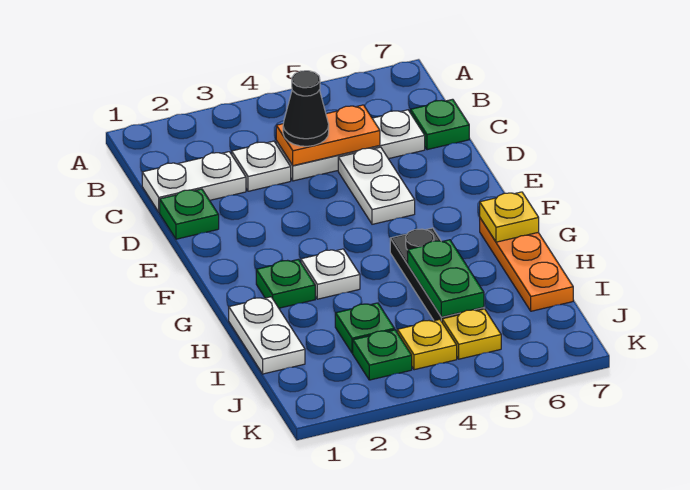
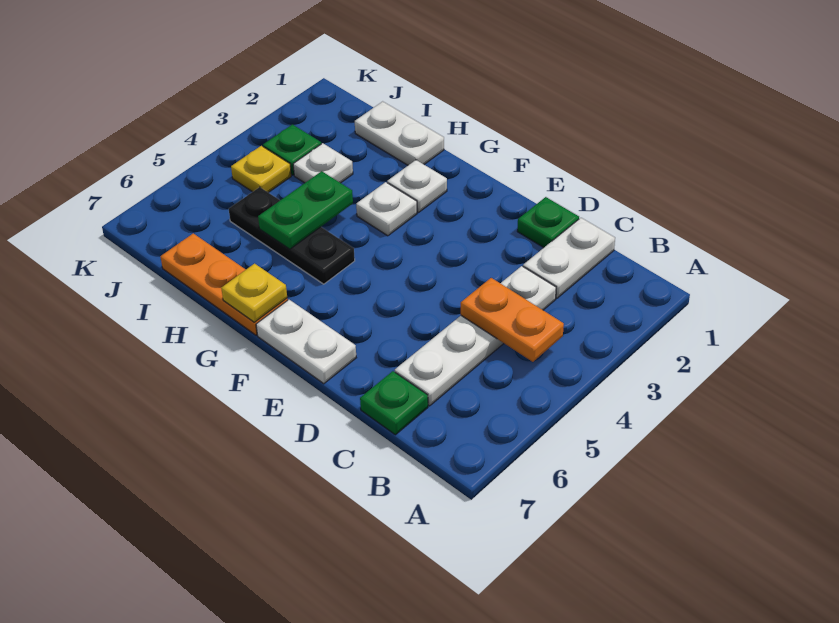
orange 1x2 plate [276,105,380,166] -> orange 1x2 plate turned to [461,278,564,362]
black 1x1 cone [283,71,329,146] -> none
white 1x2 plate [338,147,415,224] -> white 1x2 plate moved to [256,300,356,384]
green 1x1 plate [256,259,315,308] -> white 1x1 plate [387,160,447,212]
green 1x2 plate [408,240,484,317] -> green 1x2 plate turned to [258,171,353,249]
green 1x1 plate [335,303,395,353] -> white 1x1 plate [293,143,353,183]
yellow 1x1 plate [442,309,501,359] -> none

